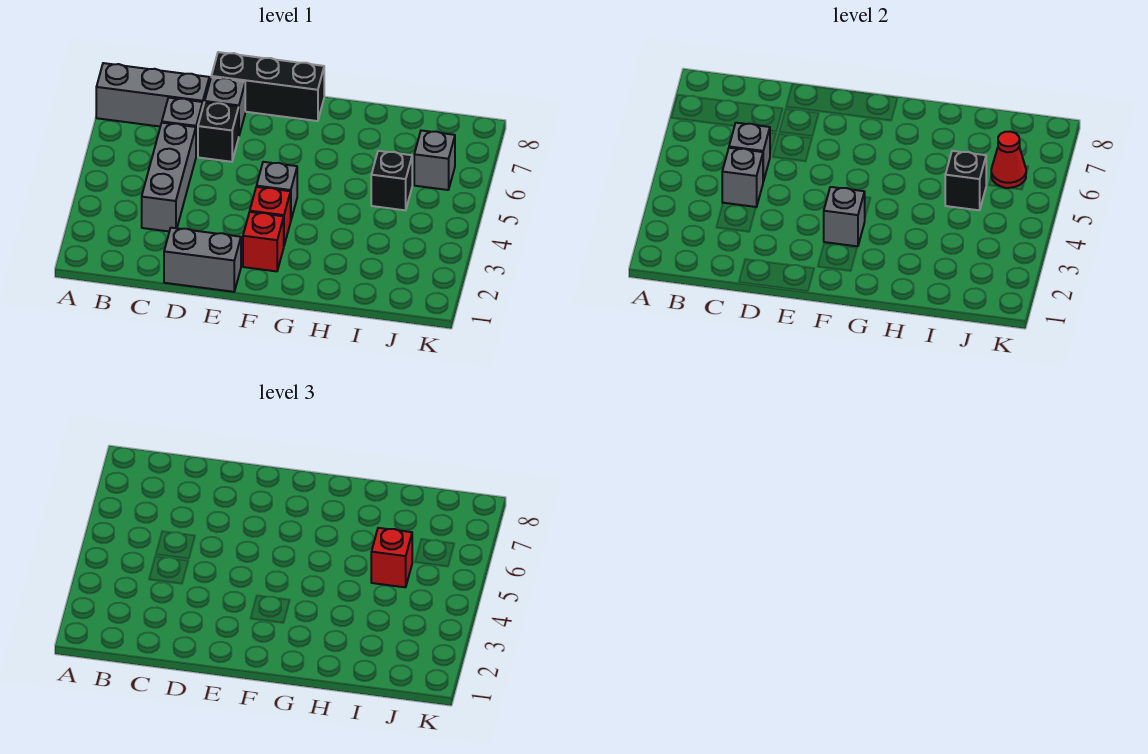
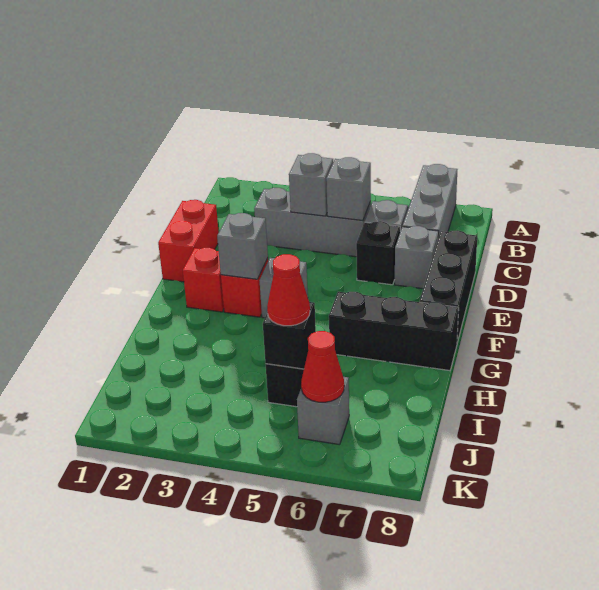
grey 1x2 brick [164,228,241,292] -> red 1x2 brick [158,200,219,282]
none -> black 1x3 brick [329,292,459,371]
red 1x1 brick [371,528,412,587] -> red 1x1 cone [267,254,310,326]

